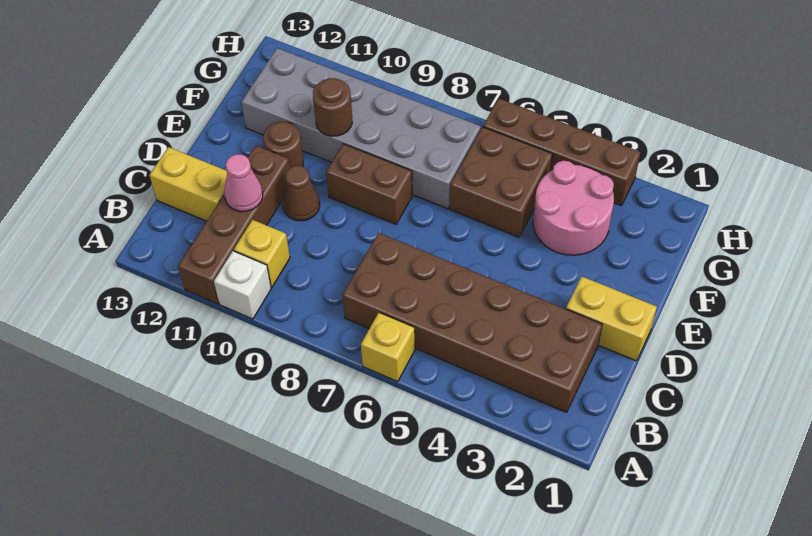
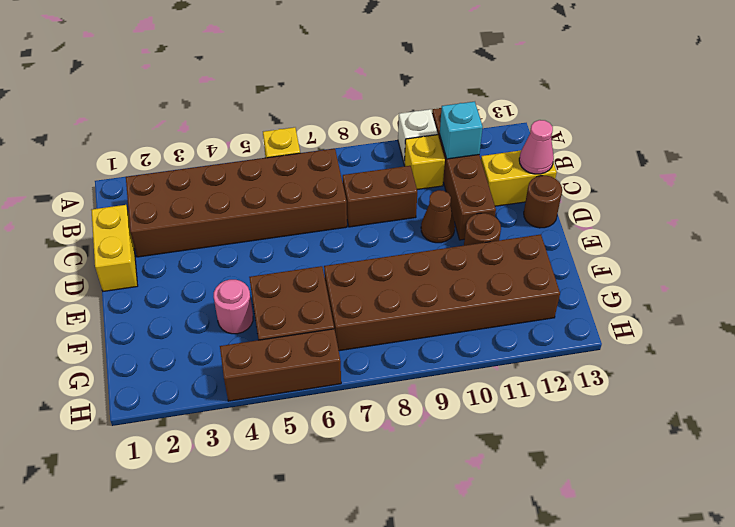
none -> cyan 1x1 brick [440,102,483,159]
pink 1x1 cone [224,154,263,212] -> pink 1x1 cone moved to [519,120,554,174]
yellow 1x2 brick [566,277,657,361] -> yellow 1x2 brick turned to [91,205,138,291]
brown 1x2 brick [326,144,412,224] -> brown 1x2 brick moved to [343,166,417,227]
pink 2x2 round brick [533,161,614,255] -> pink 1x1 round brick [214,280,253,334]
grey 2x6 brick [241,48,481,209] -> brown 2x6 brick [324,234,560,351]
brown 1x1 round brick [313,78,352,136] -> brown 1x1 round brick moved to [524,176,562,228]
brown 1x4 brick [483,98,640,206] -> brown 1x3 brick [220,329,341,401]

